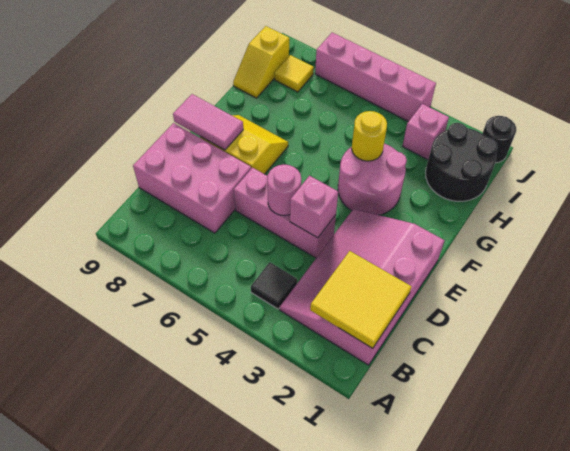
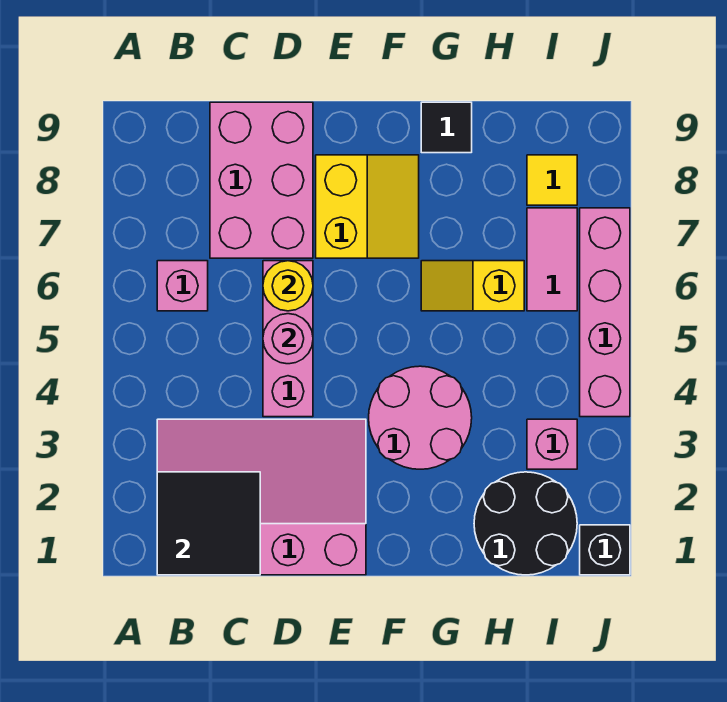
yellow 2x2 tile [310,251,412,348] -> black 2x2 tile [157,472,260,575]
black 1x1 tile [251,262,297,309] -> black 1x1 tile moved to [421,102,472,153]
pink 1x1 brick [290,176,338,238] -> pink 1x1 brick moved to [157,261,208,311]
pink 1x2 tile [173,94,243,150] -> pink 1x2 tile moved to [527,208,577,311]
yellow 1x1 round brick [352,111,387,161] -> yellow 1x1 round brick moved to [263,261,313,311]
yellow 1x2 slope [233,26,289,98] -> yellow 1x2 slope moved to [421,261,524,311]
black 1x1 round brick [482,116,516,163] -> black 1x1 brick [580,525,630,575]

